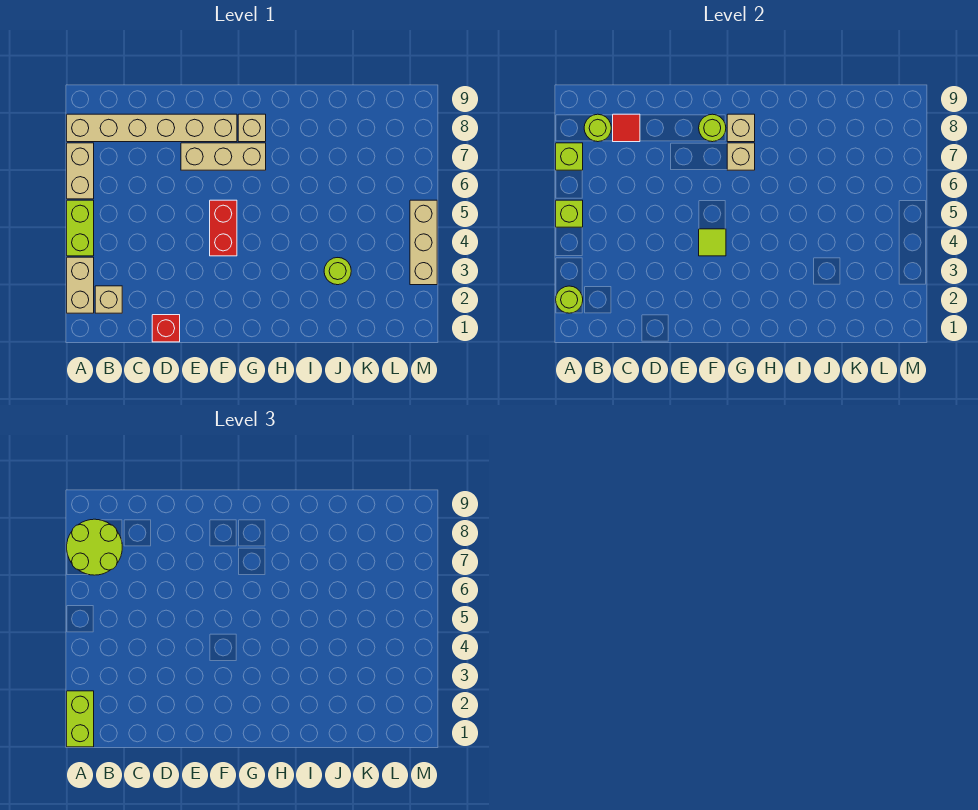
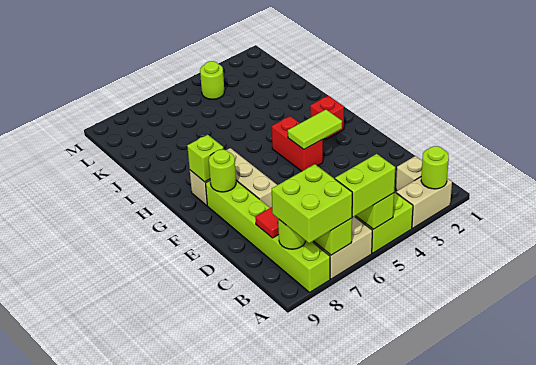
lime 1x2 brick [67,691,94,747] -> lime 1x2 brick moved to [335,154,395,217]
lime 2x2 round brick [67,519,122,575] -> lime 2x2 brick [272,164,352,243]
tan 1x6 brick [67,114,237,142] -> lime 1x6 brick [206,181,330,292]
red 1x1 brick [152,315,180,342] -> red 1x1 brick moved to [310,96,344,139]
red 1x2 brick [210,200,237,256] -> red 1x2 brick turned to [272,116,323,171]
lime 1x1 tile [699,229,726,256] -> lime 1x2 tile [288,110,342,149]
tan 1x1 brick [727,143,755,170] -> none
tan 1x1 brick [727,114,755,142] -> lime 1x1 brick [187,135,223,182]
lime 1x1 round brick [324,258,351,285] -> lime 1x1 round brick moved to [200,61,224,99]
tan 1x3 brick [410,200,437,285] -> none

